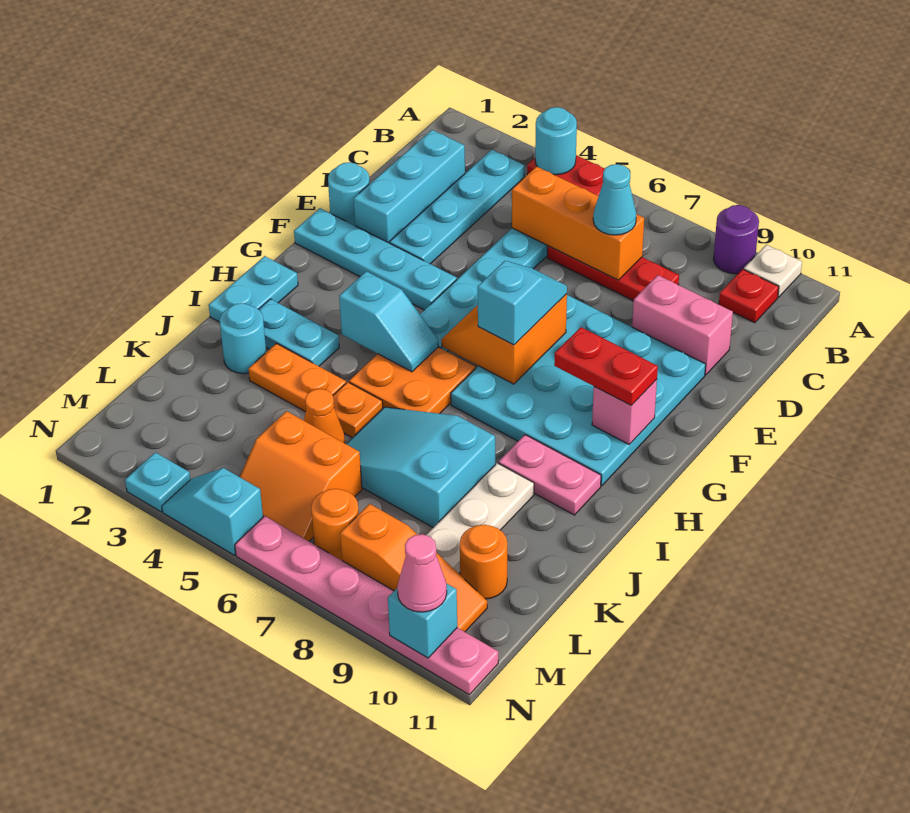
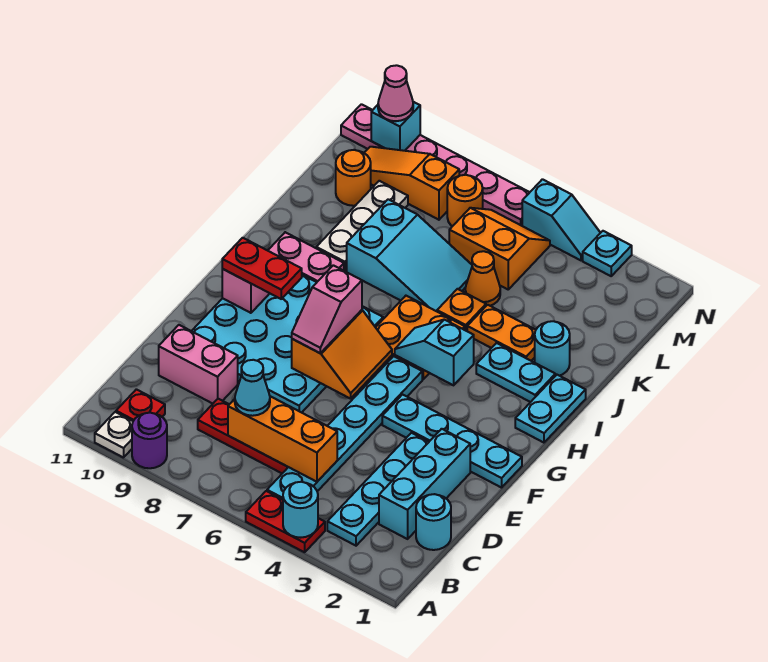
cyan 1x1 round brick [328,162,370,226] -> cyan 1x1 round brick moved to [416,494,451,550]
cyan 1x2 slope [478,261,567,345] -> pink 1x2 slope [292,265,362,353]

